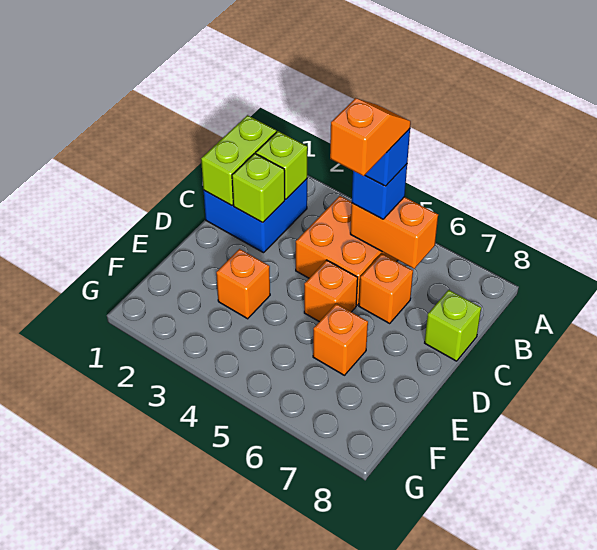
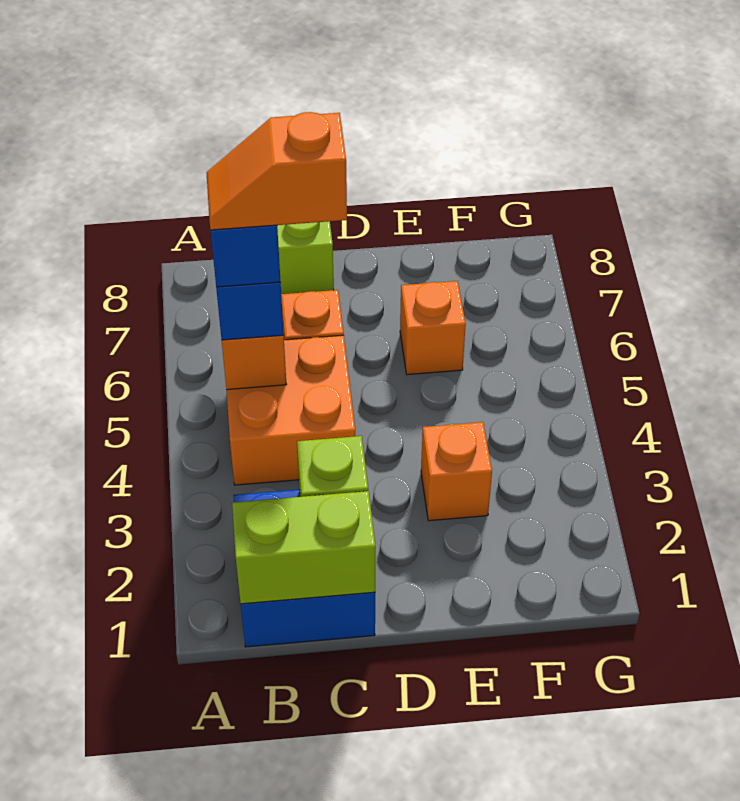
lime 1x1 brick [256,131,308,199] -> none
orange 1x1 brick [304,260,358,322] -> none

